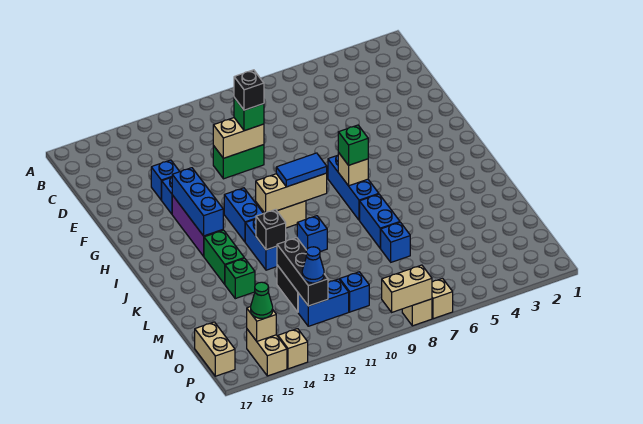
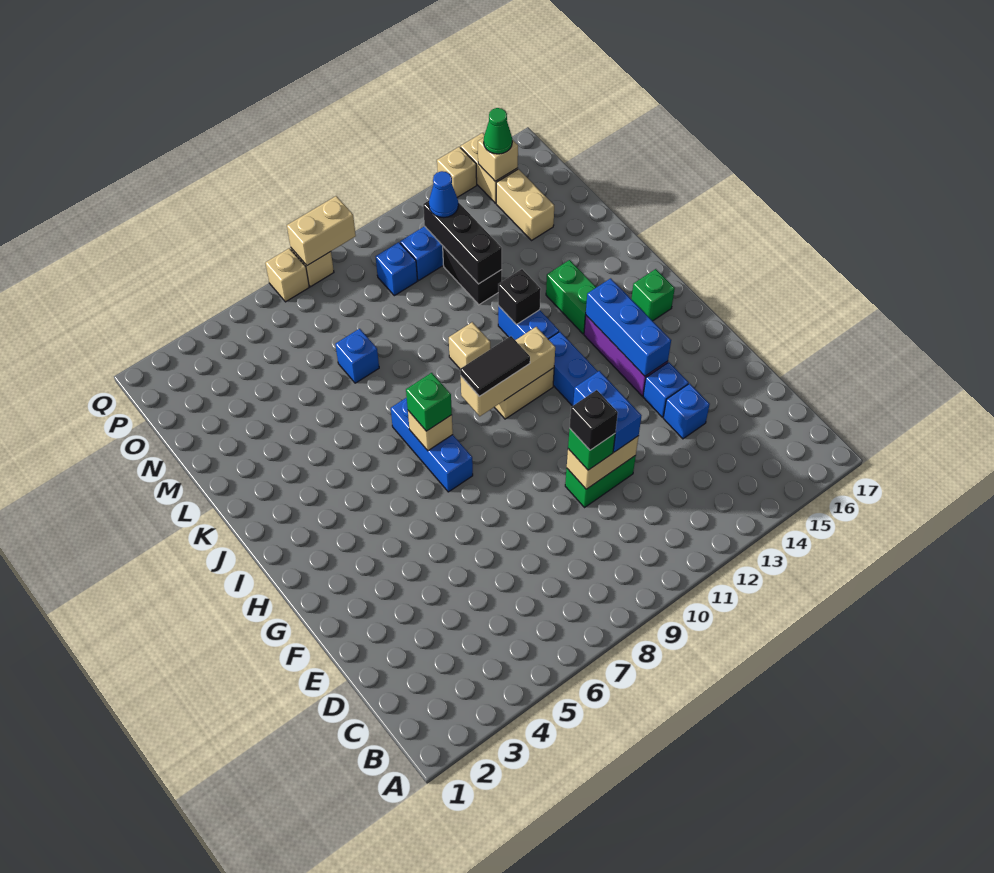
blue 1x2 tile [276,153,327,187] -> black 1x2 tile [460,336,530,396]
blue 1x2 brick [360,194,400,248] -> blue 1x2 brick moved to [573,371,641,452]
blue 1x1 brick [297,216,327,252] -> tan 1x1 brick [449,322,490,369]
green 1x1 brick [225,258,255,299] -> green 1x1 brick moved to [631,269,675,321]
tan 1x2 brick [195,322,235,376] -> tan 1x2 brick moved to [496,169,554,241]

